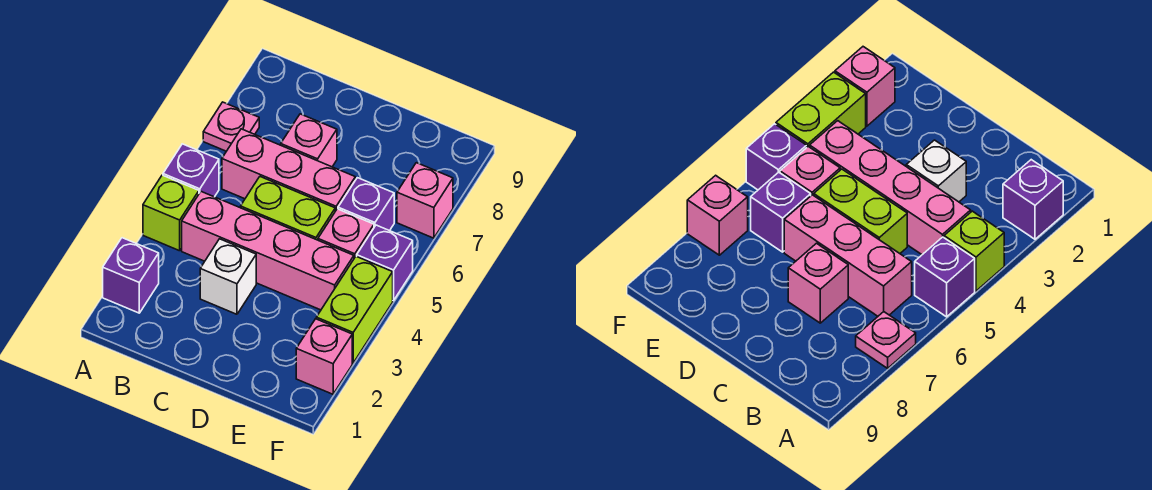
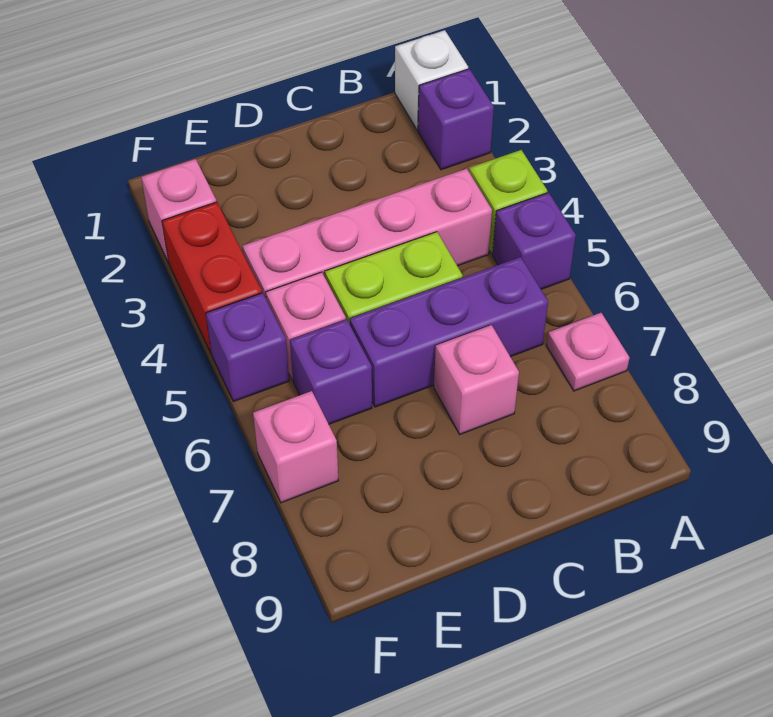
pink 1x3 brick [222,129,355,211] -> purple 1x3 brick [350,257,548,407]
white 1x1 brick [200,239,256,314] -> white 1x1 brick moved to [395,30,468,130]
lime 1x2 brick [316,256,393,363] -> red 1x2 brick [162,202,262,354]

